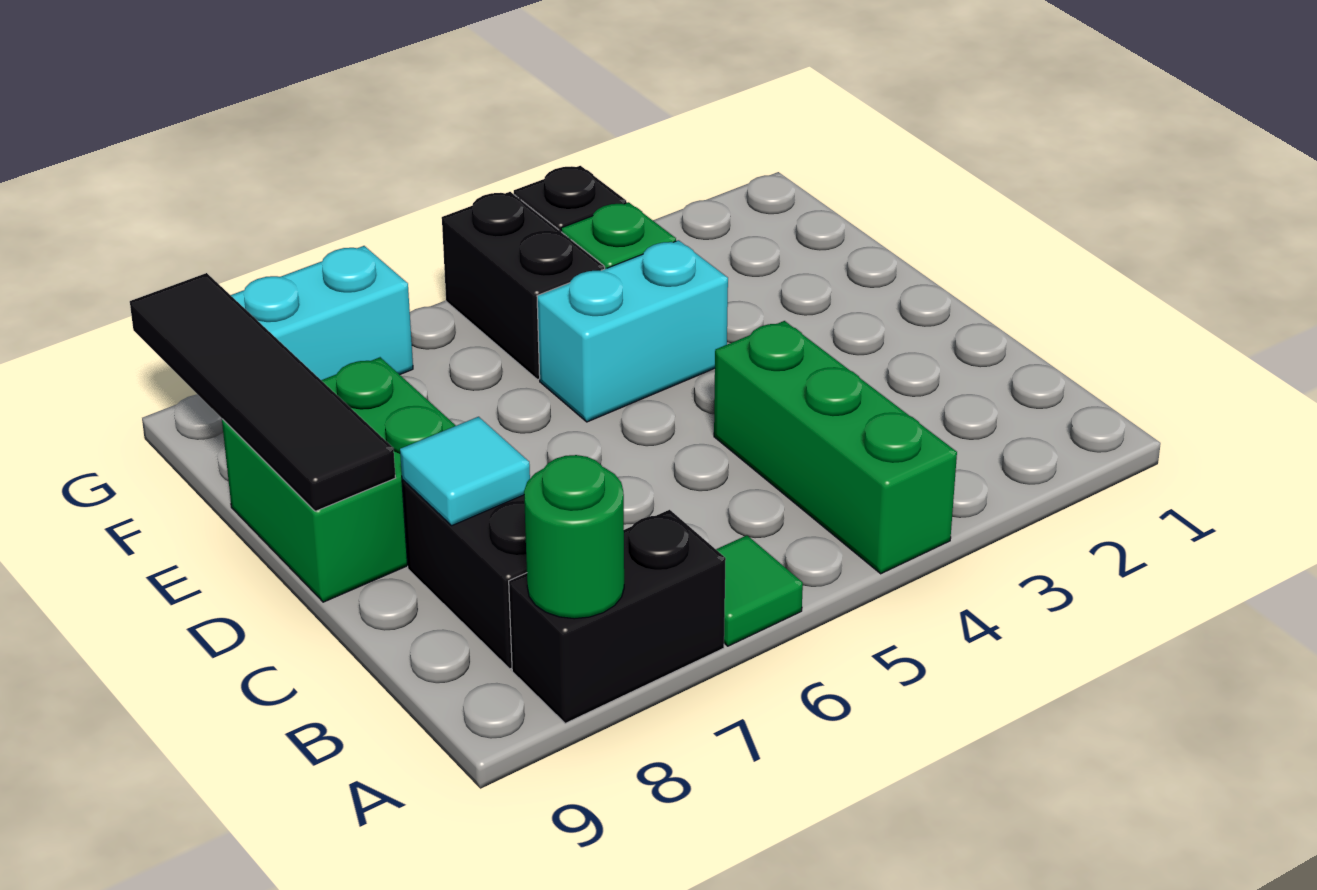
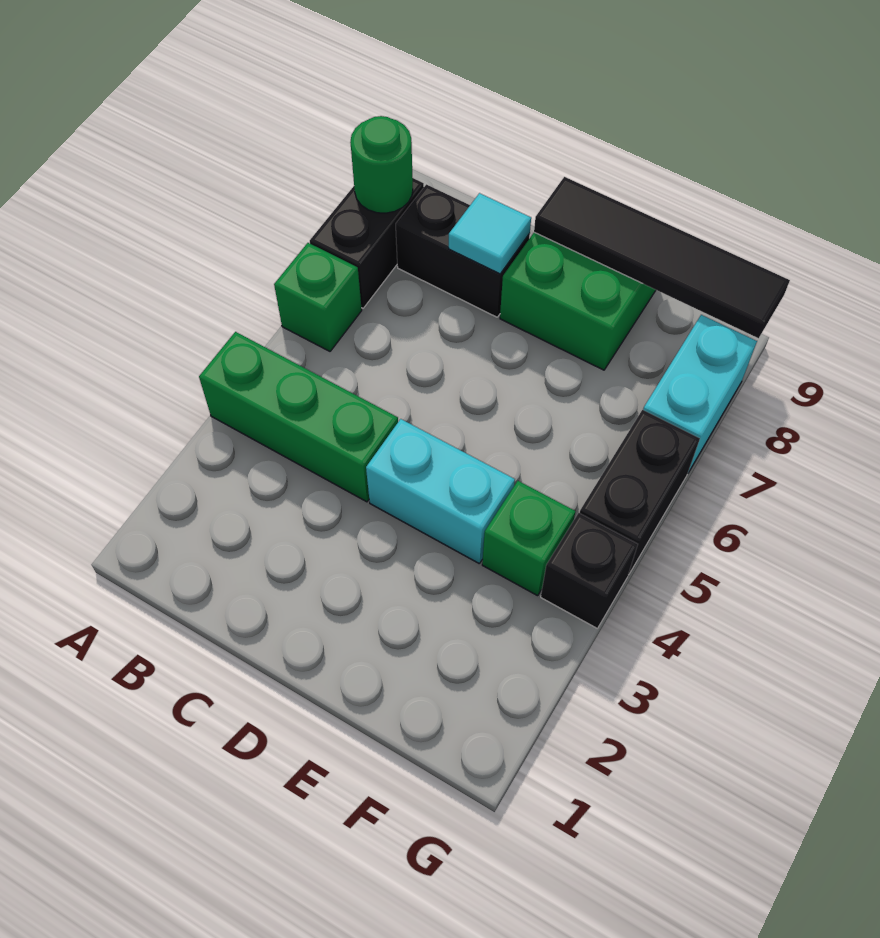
green 1x1 tile [716,535,803,646] -> green 1x1 brick [274,243,362,351]
cyan 1x2 brick [537,240,728,422] -> cyan 1x2 brick turned to [366,419,515,563]
black 1x2 brick [442,192,605,380] -> black 1x2 brick turned to [580,410,700,575]

